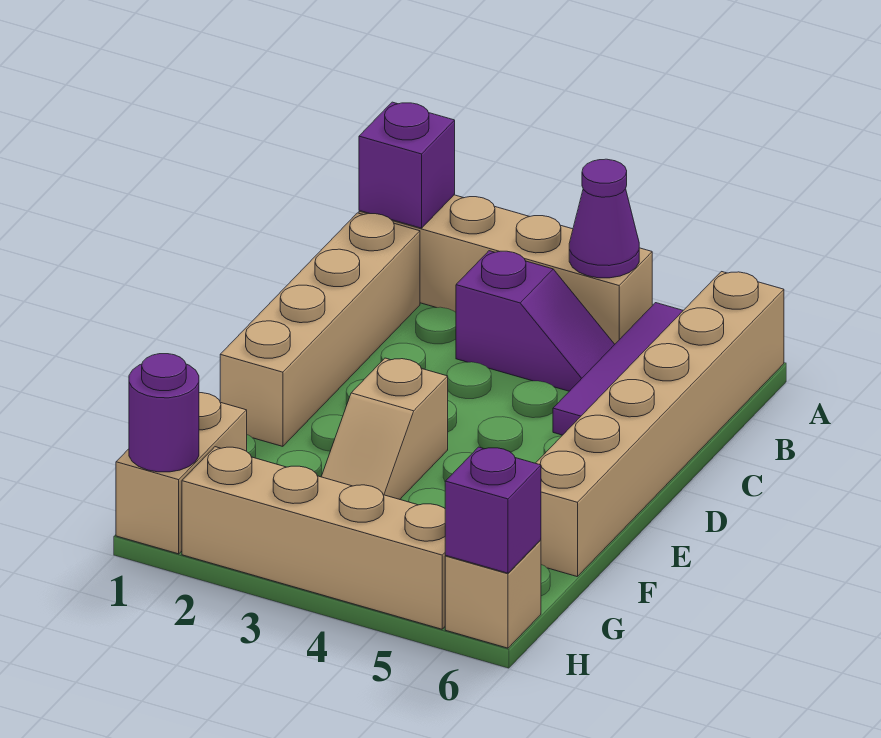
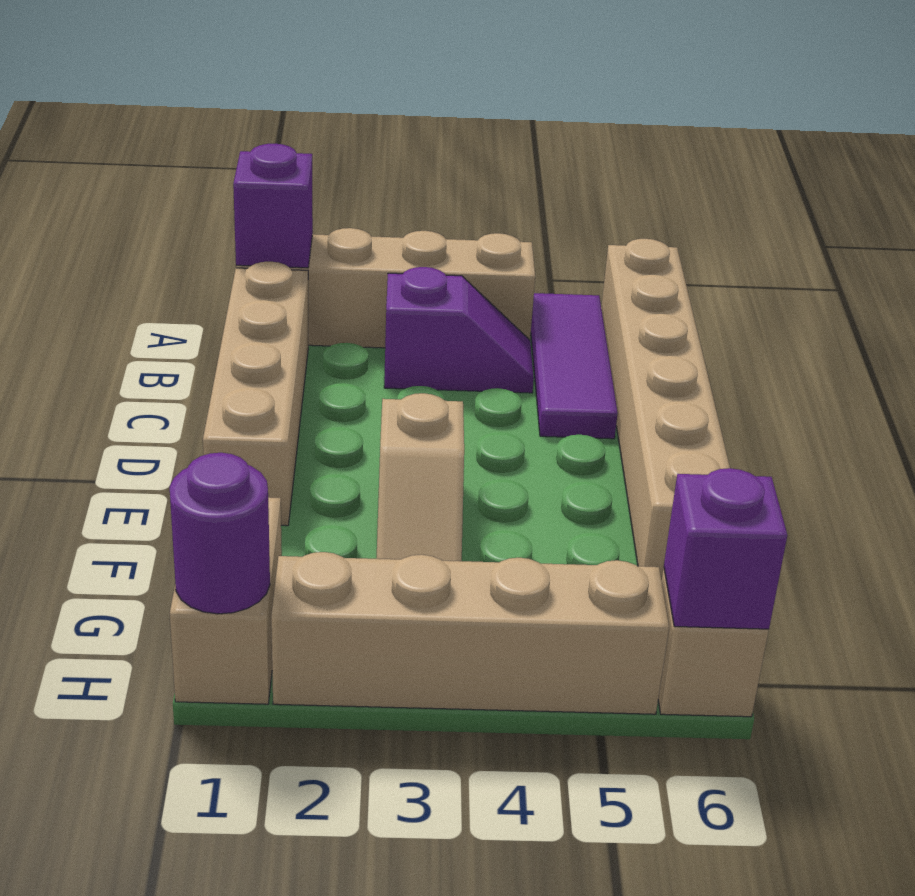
purple 1x1 cone [569,159,639,278] -> none

